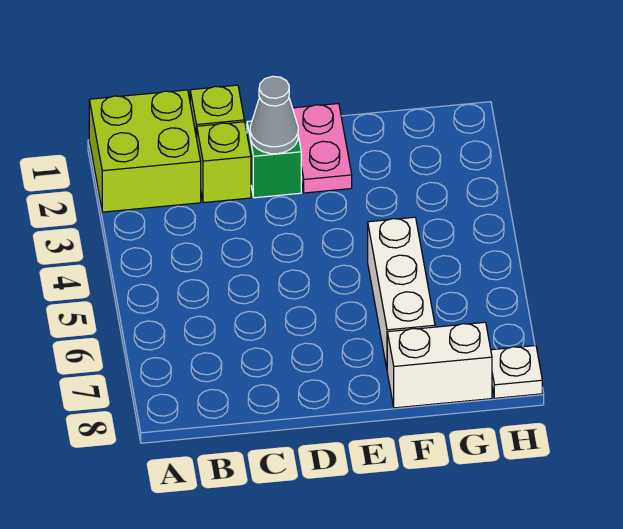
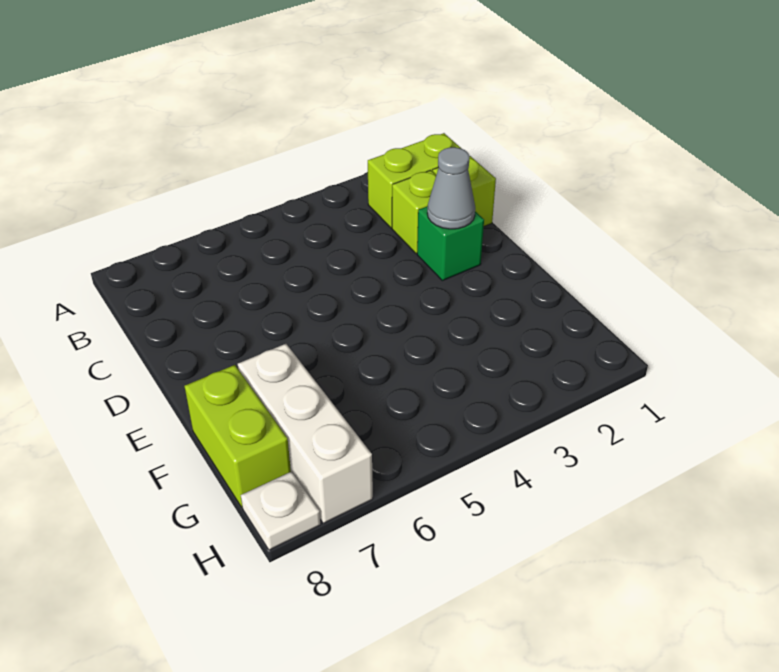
lime 2x2 brick [89,90,201,212] -> lime 1x2 brick [368,133,461,228]
pink 1x2 plate [293,104,352,193] -> none
white 1x3 brick [368,217,435,368] -> white 1x3 brick turned to [238,344,373,523]
white 1x2 brick [387,322,492,408] -> lime 1x2 brick [185,365,291,507]

